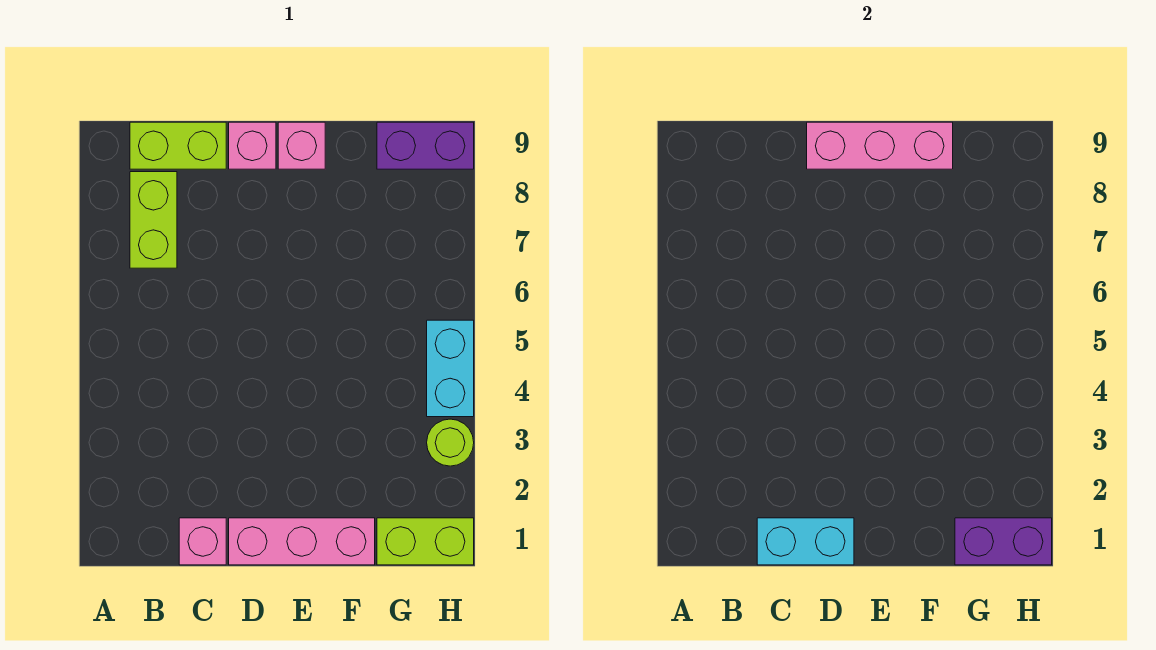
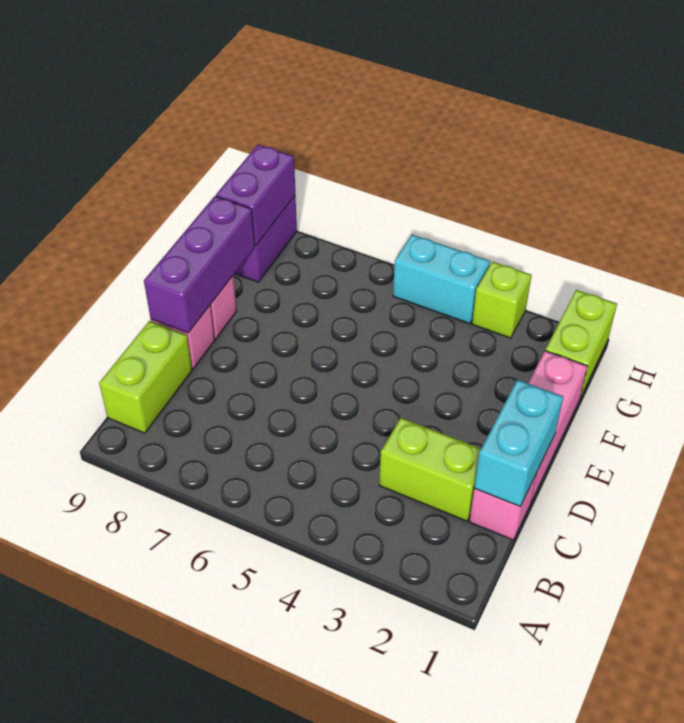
lime 1x2 brick [130,172,177,268] -> lime 1x2 brick moved to [379,418,481,521]
pink 1x3 brick [807,122,953,169] -> purple 1x3 brick [144,196,255,333]
purple 1x2 brick [955,518,1052,565] -> purple 1x2 brick moved to [216,145,295,246]
lime 1x1 round brick [427,419,474,466] -> lime 1x1 brick [472,262,532,338]

